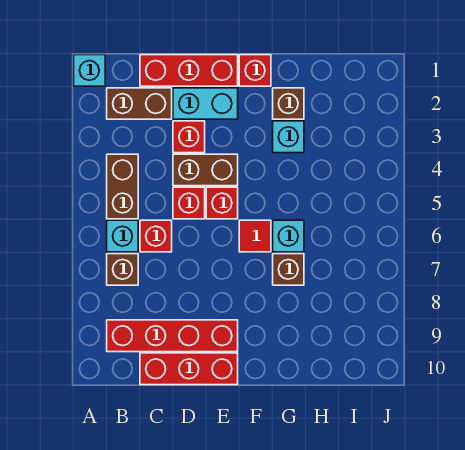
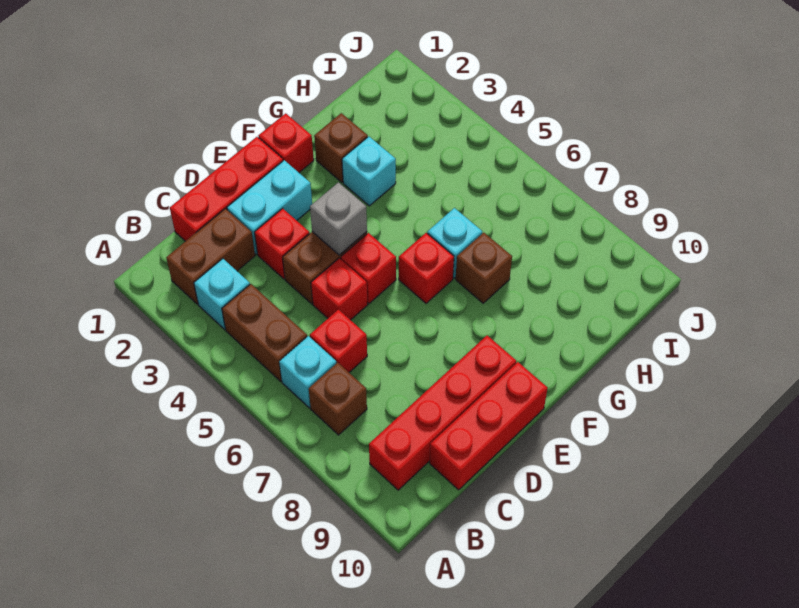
cyan 1x1 brick [74,55,105,86] -> cyan 1x1 brick moved to [194,259,250,330]
none -> grey 1x1 brick [310,182,367,255]
red 1x1 tile [239,220,271,252] -> red 1x1 brick [399,233,454,303]

